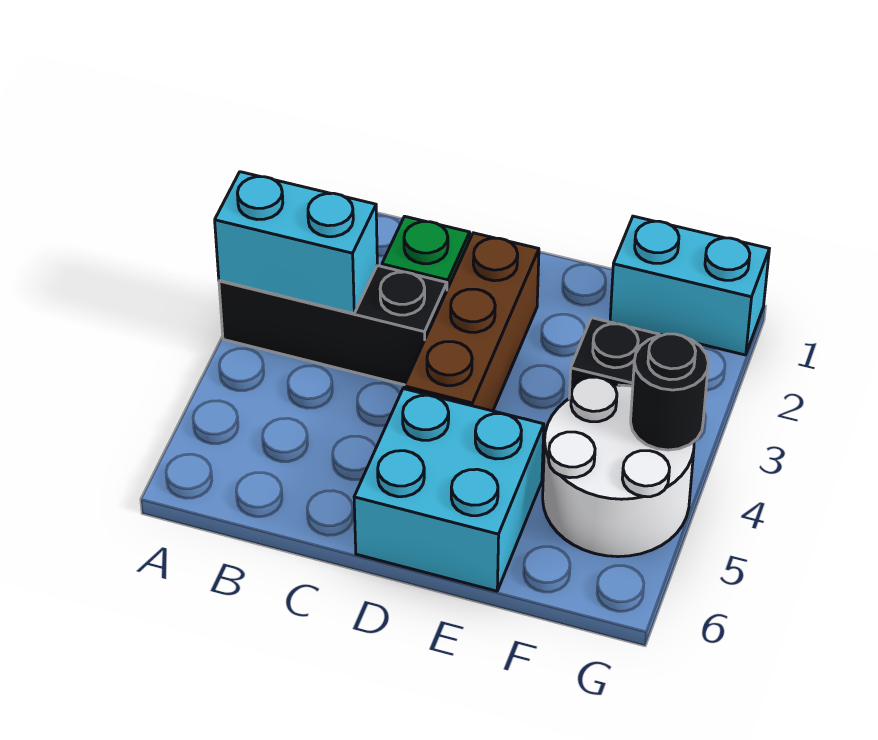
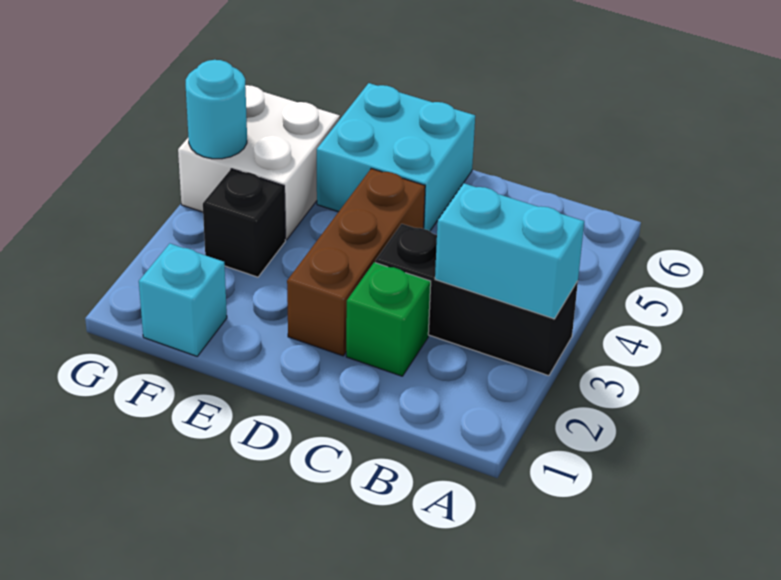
cyan 1x2 brick [610,216,769,355] -> cyan 1x1 brick [139,244,227,356]
white 2x2 round brick [543,377,694,557] -> white 2x2 brick [178,85,340,240]
black 1x1 round brick [631,334,708,450] -> cyan 1x1 round brick [186,60,247,159]

